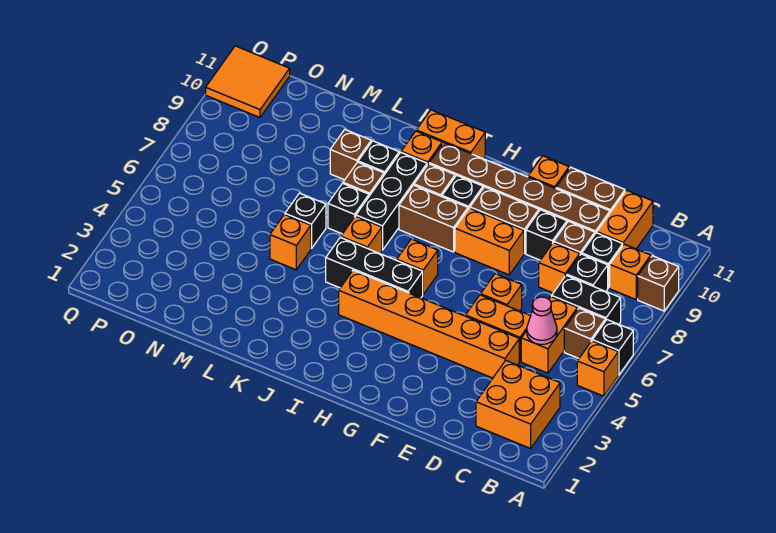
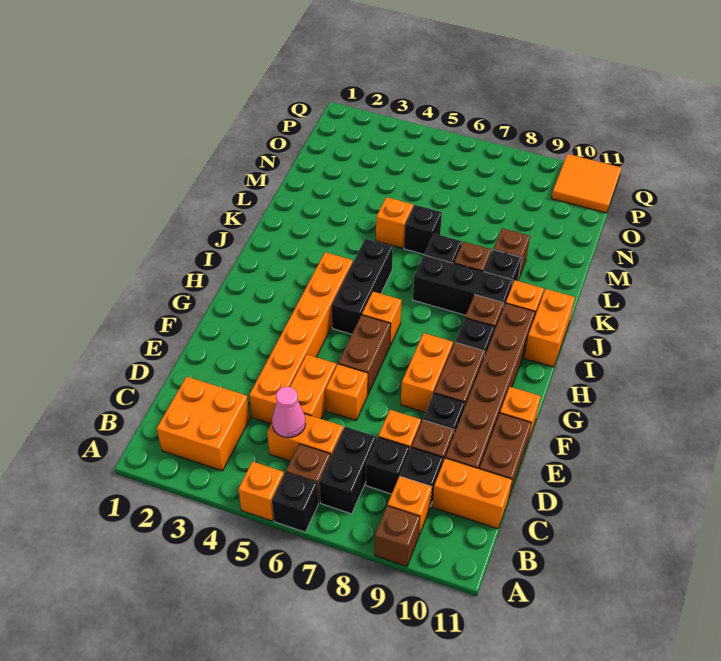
brown 1x2 brick [399,185,468,252] -> brown 1x2 brick moved to [338,315,391,394]
orange 1x1 brick [341,216,382,253] -> none

